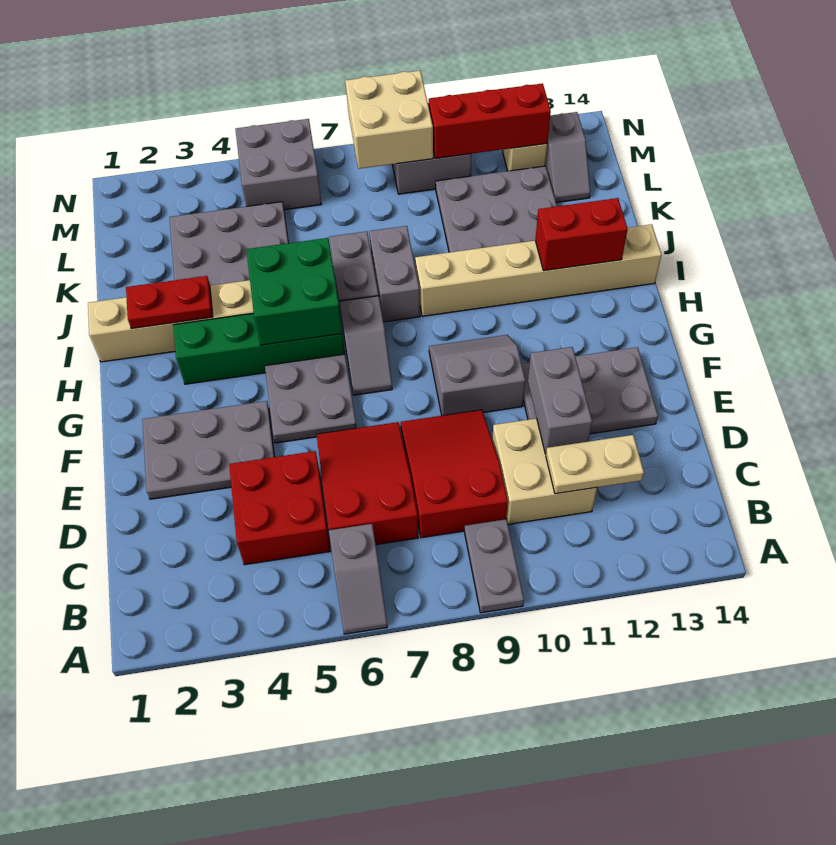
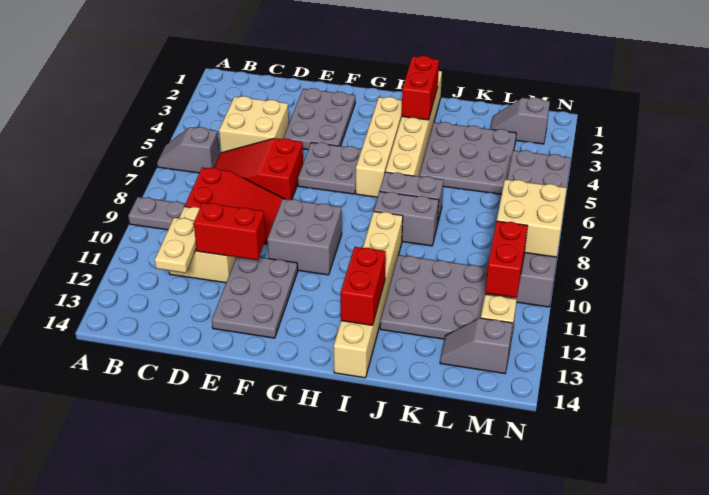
red 2x2 brick [229,451,330,565] -> tan 2x2 brick [219,96,289,153]
red 2x3 slope [317,422,418,545] -> red 2x3 slope turned to [214,138,303,200]
grey 1x2 brick [528,347,592,454] -> red 1x2 brick [194,203,265,260]
grey 2x2 slope [429,335,525,416] -> grey 2x2 brick [267,199,342,275]
grey 1x2 slope [340,296,392,395] -> grey 1x2 slope moved to [490,98,550,144]
green 1x4 brick [173,313,345,384] -> tan 1x4 brick [356,97,402,197]
green 2x2 brick [246,238,343,345] -> none
red 1x2 plate [126,276,213,329] -> red 1x2 brick [402,56,439,120]
red 1x3 brick [429,83,551,158] -> red 1x2 brick [485,221,528,298]

